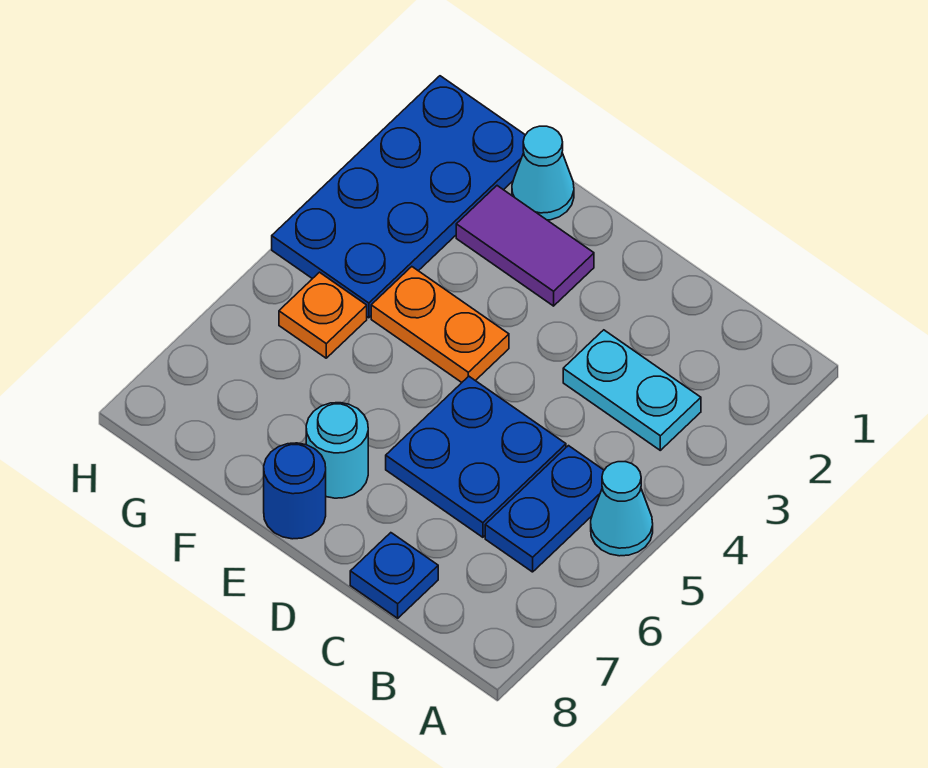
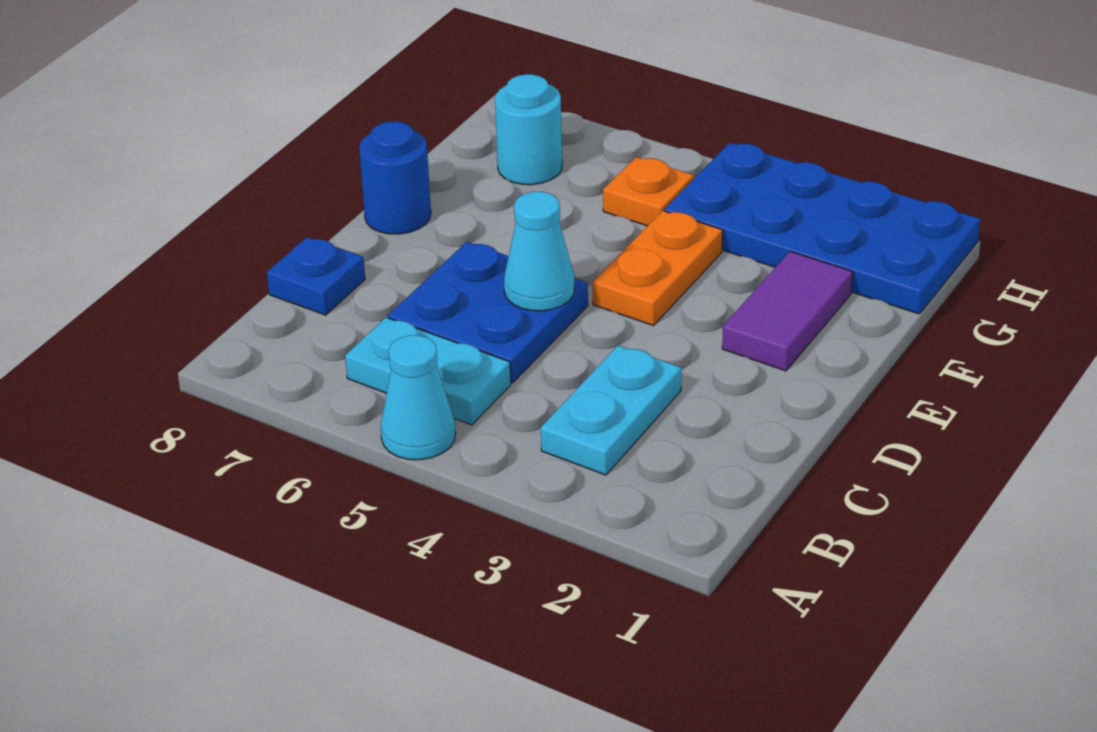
blue 1x2 plate [485,446,604,572] -> cyan 1x2 plate [345,318,511,425]
cyan 1x1 round brick [306,403,368,498] -> cyan 1x1 round brick moved to [495,74,562,185]
cyan 1x1 cone [512,126,574,220] -> cyan 1x1 cone moved to [504,192,575,311]

